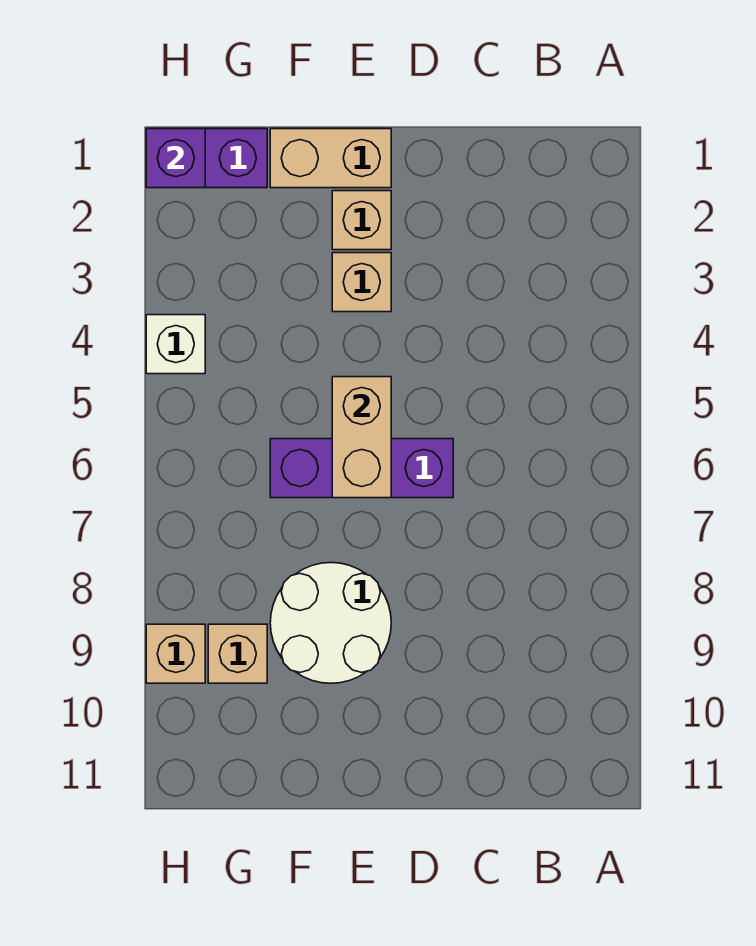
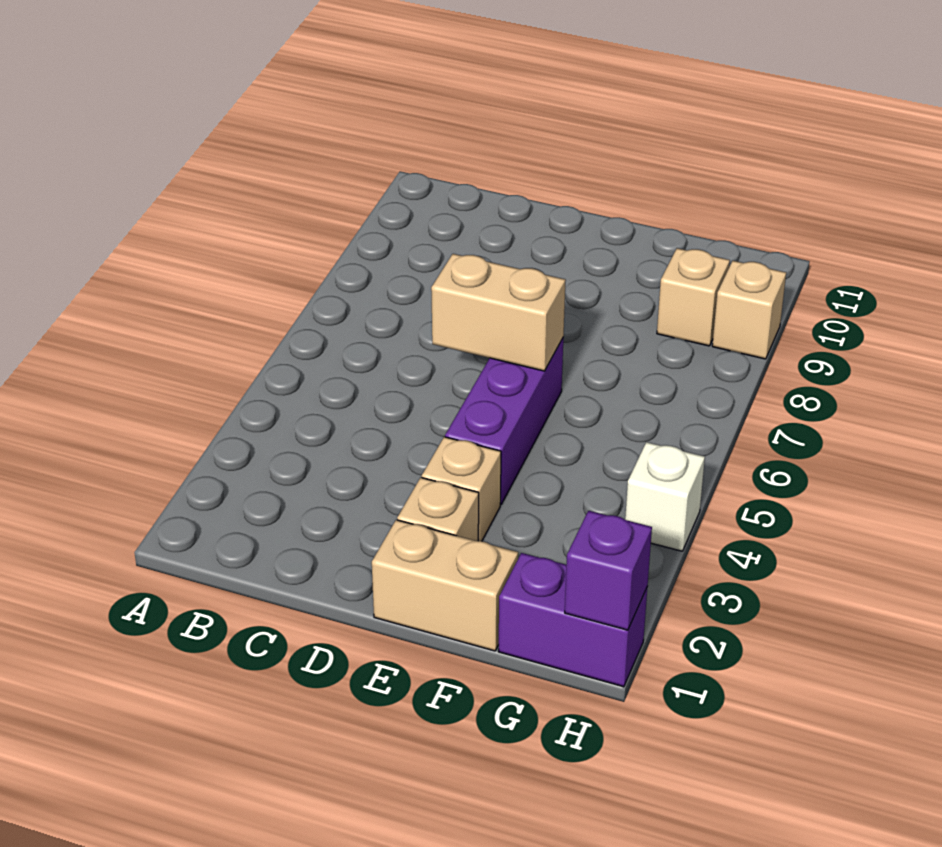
purple 1x3 brick [270,439,453,498] -> purple 1x3 brick turned to [445,339,563,504]
tan 1x2 brick [332,377,391,498] -> tan 1x2 brick turned to [431,254,566,371]
white 2x2 round brick [270,563,391,683] -> none

